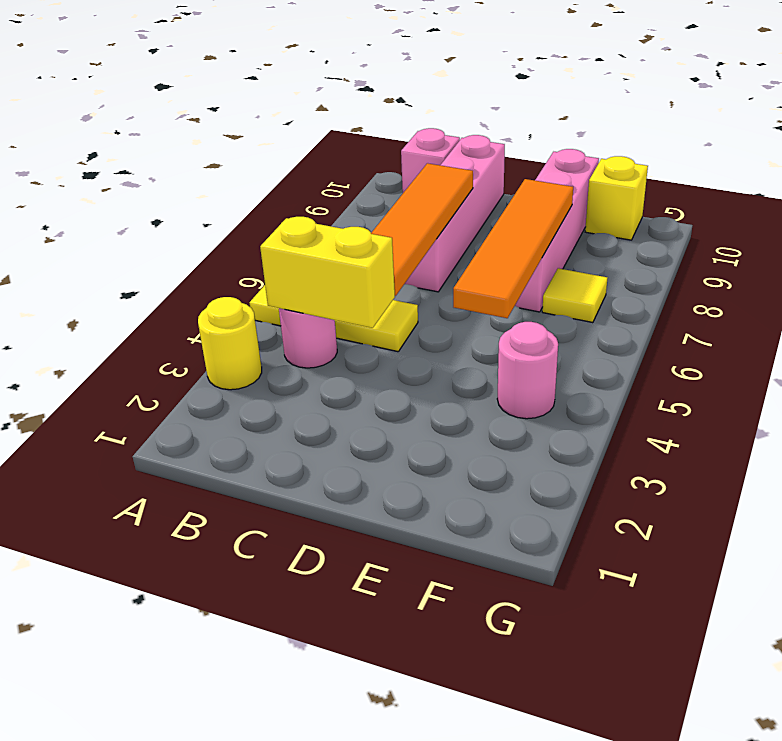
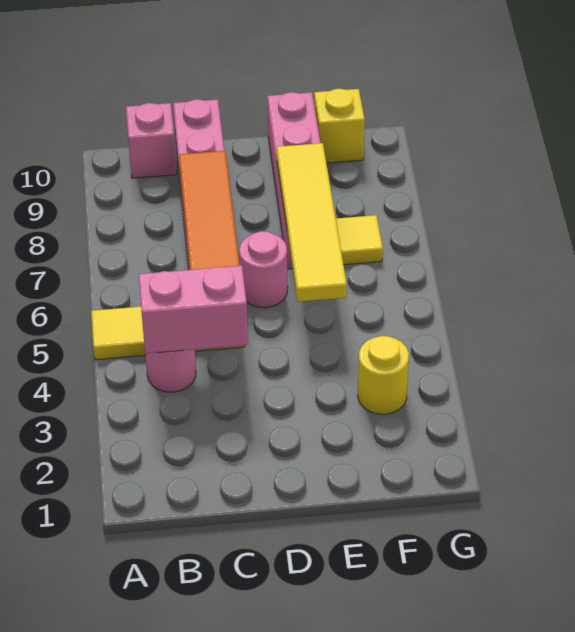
yellow 1x1 round brick [198,297,262,390] -> yellow 1x1 round brick moved to [358,336,409,414]
yellow 1x2 brick [260,217,395,328] -> pink 1x2 brick [139,266,248,354]
orange 1x4 tile [453,179,573,318] -> yellow 1x4 tile [277,143,347,302]
pink 1x1 round brick [497,322,558,419] -> pink 1x1 round brick moved to [239,231,288,308]

